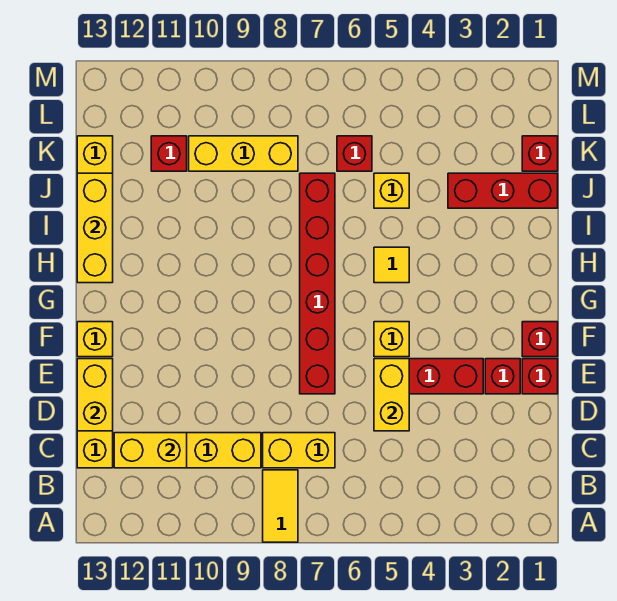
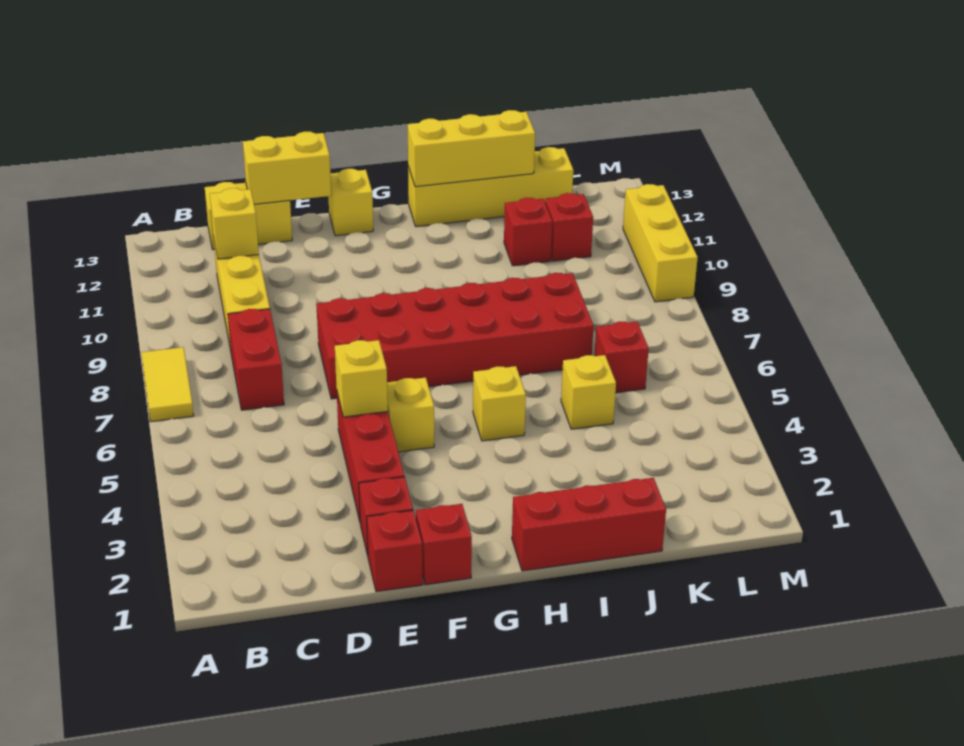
yellow 1x2 tile [263,470,298,542] -> yellow 1x2 tile turned to [141,347,194,422]
yellow 1x2 brick [263,433,335,468] -> red 1x2 brick [228,309,284,410]
yellow 1x2 brick [114,433,187,468] -> yellow 1x1 brick [210,188,259,259]
yellow 1x2 brick [374,359,409,431] -> yellow 1x1 brick [335,340,388,417]
red 1x6 brick [300,173,335,394] -> red 2x6 brick [316,273,594,399]
yellow 1x1 tile [374,247,409,283] -> yellow 1x1 brick [473,366,526,441]
red 1x3 brick [448,173,558,208] -> red 1x3 brick turned to [512,478,666,571]
red 1x1 brick [522,136,558,171] -> red 1x1 brick moved to [504,198,552,266]
yellow 1x3 brick [189,136,298,171] -> yellow 1x3 brick moved to [623,184,698,302]

